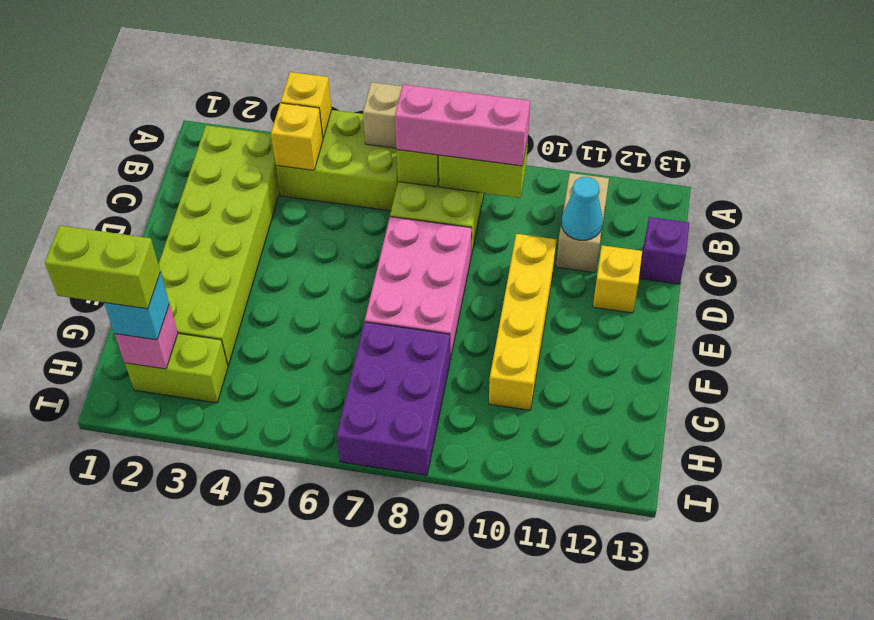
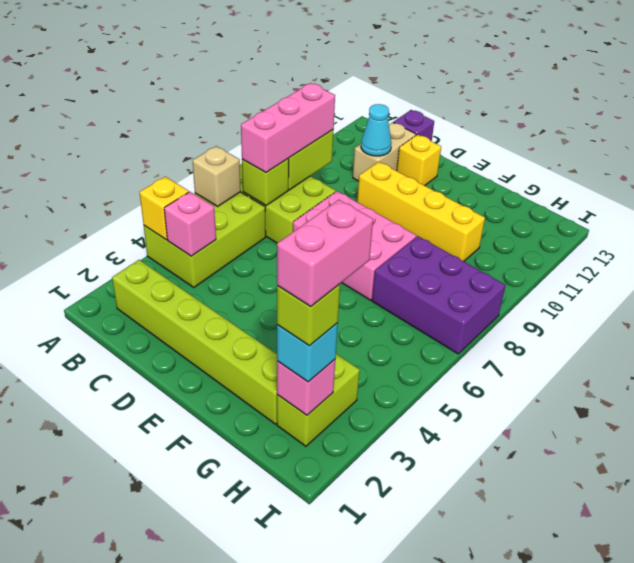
lime 2x6 brick [158,125,280,365] -> lime 1x6 brick [112,260,277,424]
yellow 1x1 brick [271,103,323,170] -> pink 1x1 brick [164,192,216,256]
tan 1x2 brick [556,173,609,273] -> tan 1x2 brick turned to [353,122,416,181]
lime 1x2 brick [45,225,160,309] -> lime 1x1 brick [277,284,340,346]
none -> pink 1x2 brick [277,200,373,307]

